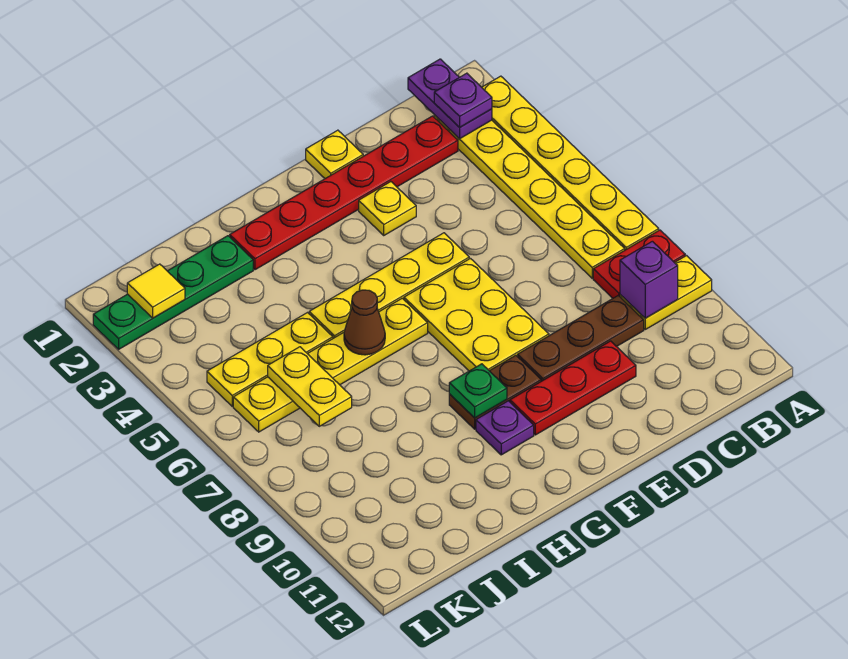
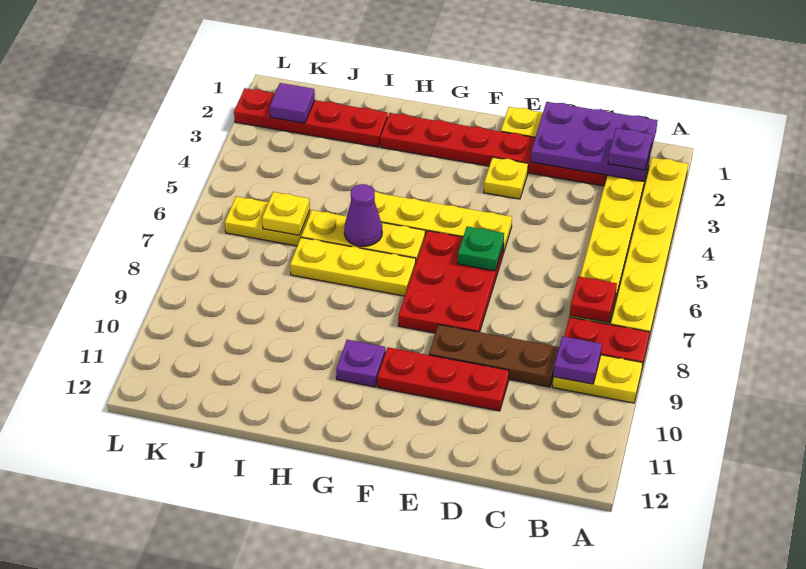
purple 1x2 plate [408,59,492,139] -> purple 2x3 plate [531,102,658,181]
none -> red 1x1 plate [570,276,617,322]
purple 1x1 brick [620,241,678,318] -> purple 1x1 plate [553,336,602,384]
yellow 2x3 plate [404,259,549,371] -> red 2x3 plate [398,231,504,333]
brown 1x2 plate [449,355,541,429] -> none
green 1x1 plate [449,364,507,418] -> green 1x1 plate moved to [458,226,504,271]
brown 1x1 cone [344,290,385,355] -> purple 1x1 cone [344,184,382,246]
green 1x4 plate [93,236,253,349] -> red 1x4 plate [234,88,388,147]
yellow 1x3 plate [207,313,333,406] -> yellow 1x3 plate moved to [290,238,416,296]
yellow 1x2 plate [268,347,352,426] -> yellow 1x1 plate [262,192,310,235]
yellow 1x1 tile [127,264,185,318] -> purple 1x1 tile [270,83,315,123]

